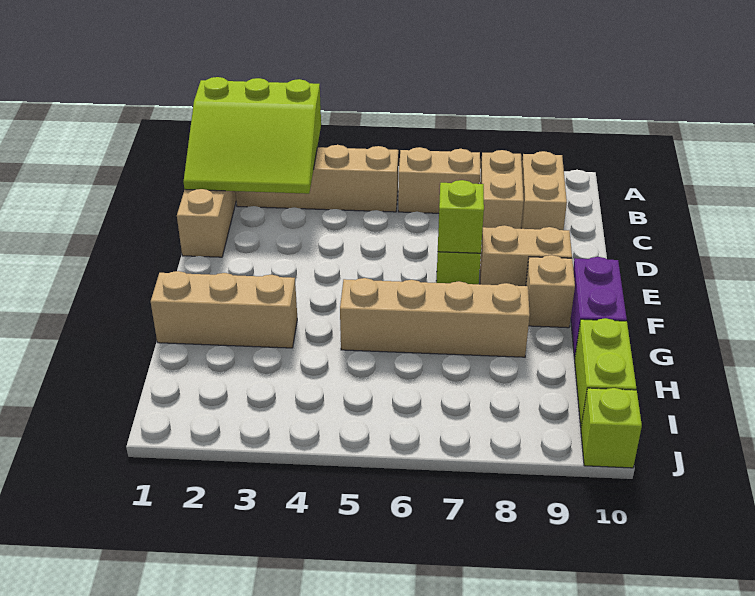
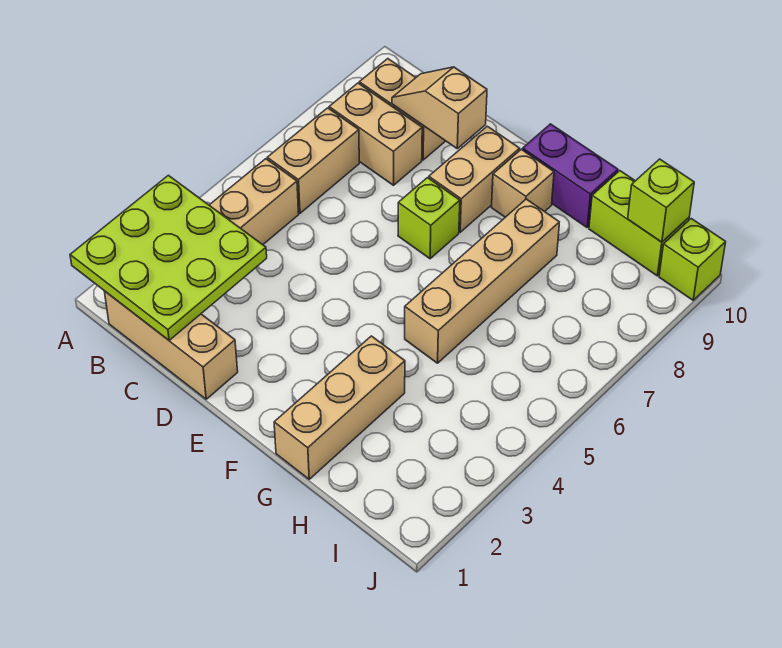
lime 3x3 slope [183,77,321,194] -> lime 3x3 plate [70,175,267,340]
none -> tan 1x2 slope [392,67,487,148]
lime 1x1 brick [438,180,484,253] -> lime 1x1 brick moved to [628,159,694,242]

